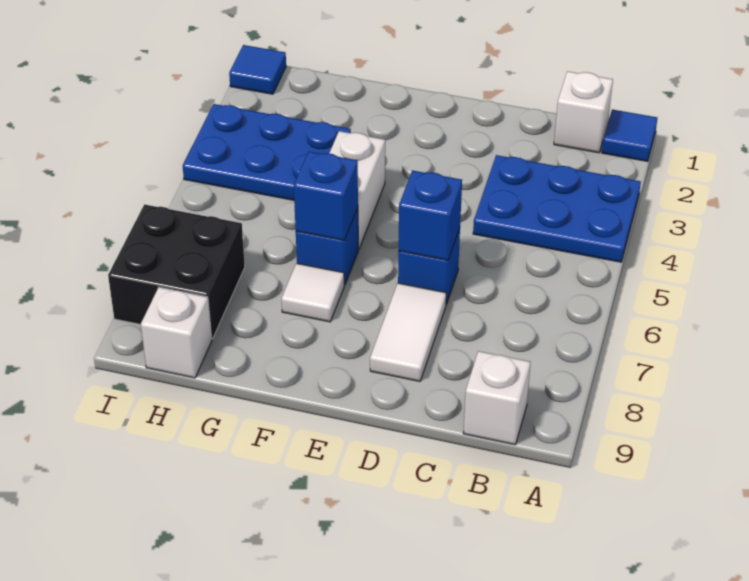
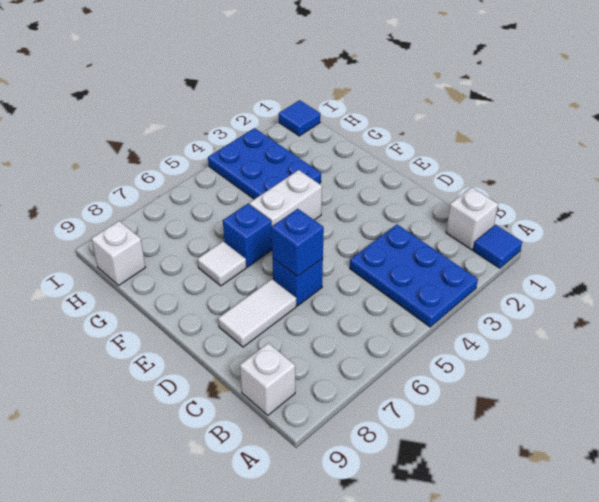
blue 1x1 brick [294,152,358,240] -> none
black 2x2 brick [108,204,245,339] -> none

